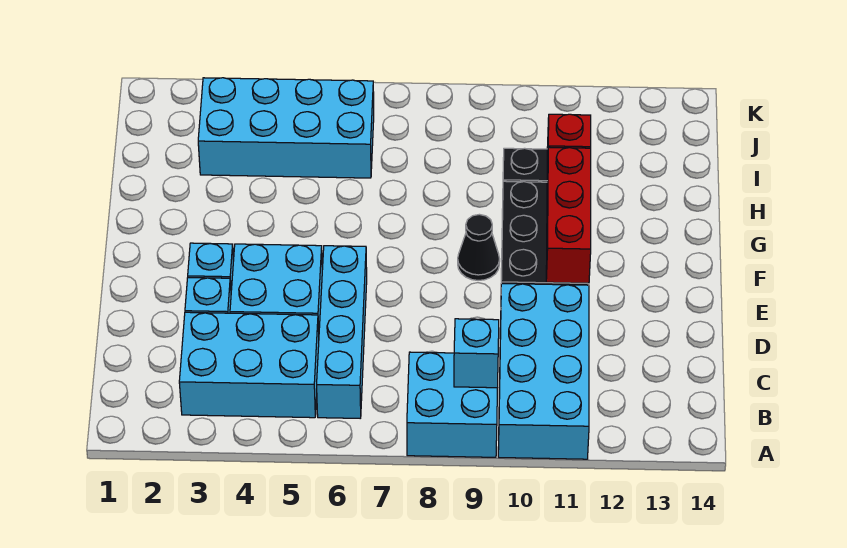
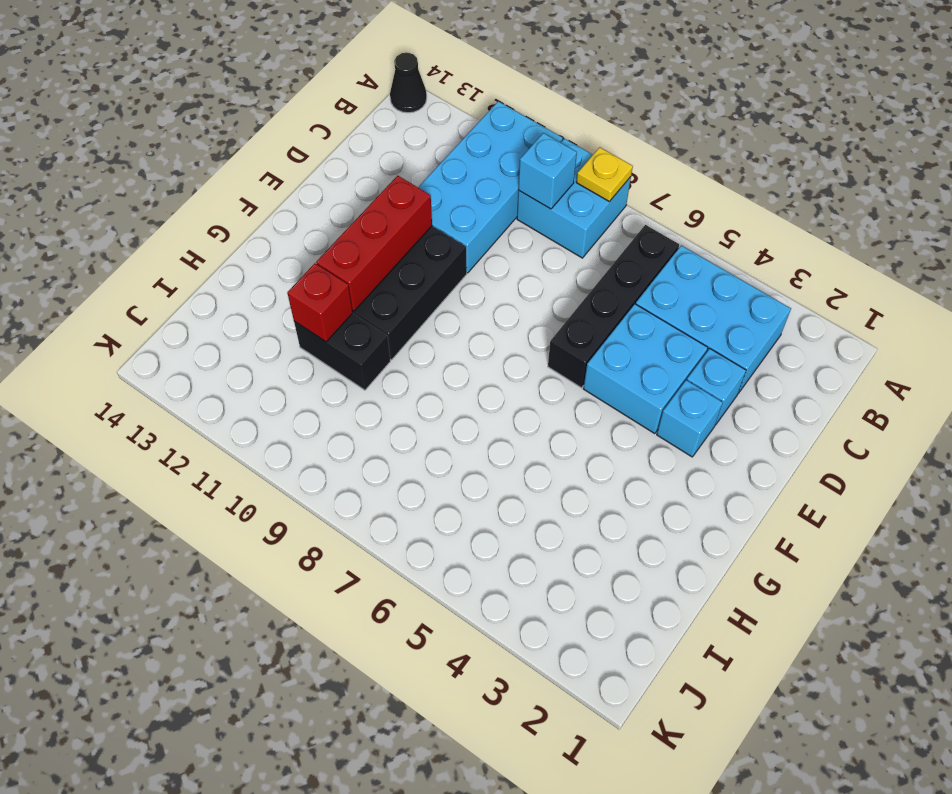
none -> yellow 1x1 plate [576,147,633,202]
cyan 1x4 brick [317,246,367,418] -> black 1x4 brick [548,225,679,388]
black 1x1 cone [458,214,500,281] -> black 1x1 cone moved to [390,53,427,113]
cyan 2x4 brick [198,78,374,178] -> none

